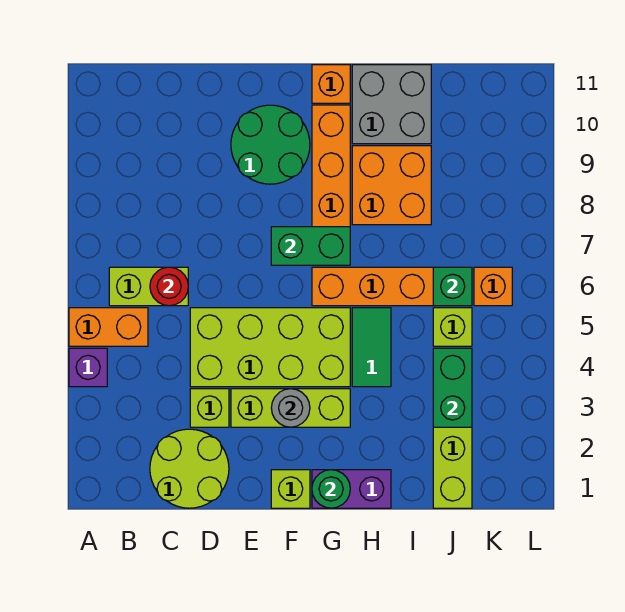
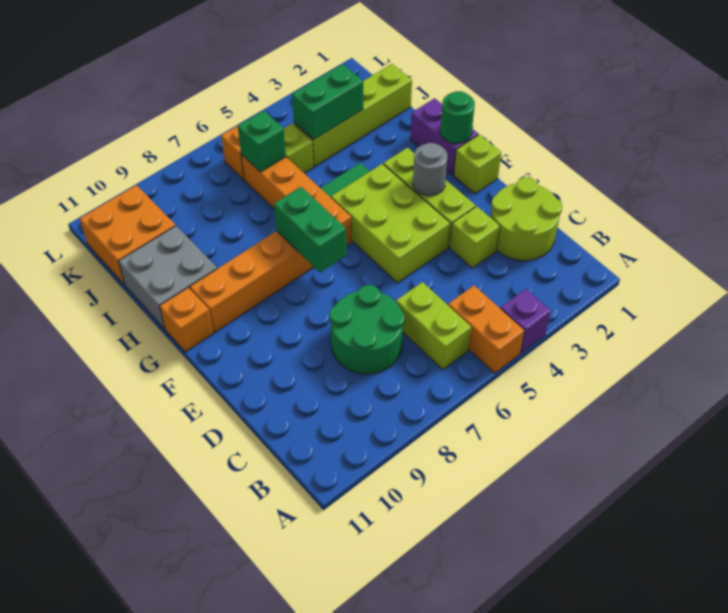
red 1x1 round brick [150,267,188,306] -> none
lime 2x4 brick [190,308,350,387] -> lime 2x3 brick [331,164,450,283]
green 2x2 round brick [231,105,310,184] -> green 2x2 round brick moved to [329,285,404,374]
orange 2x2 brick [352,146,431,225] -> orange 2x2 brick moved to [80,185,175,285]

